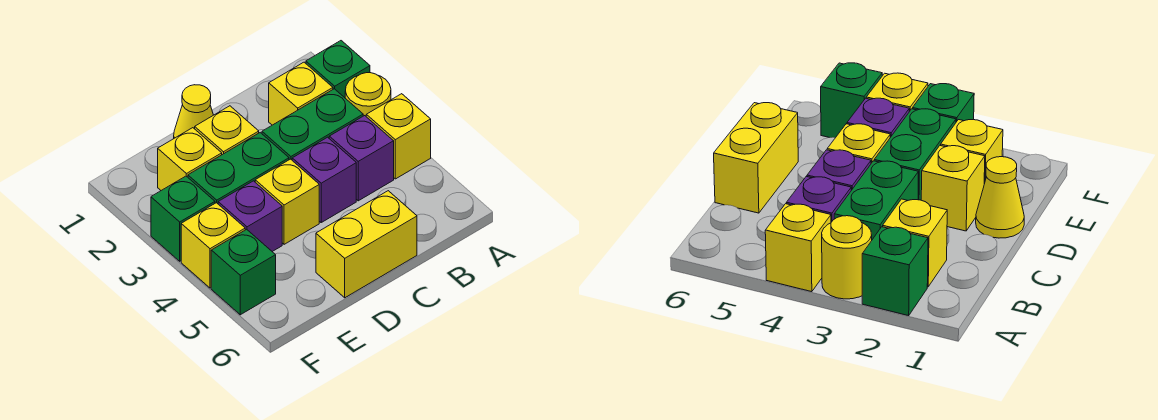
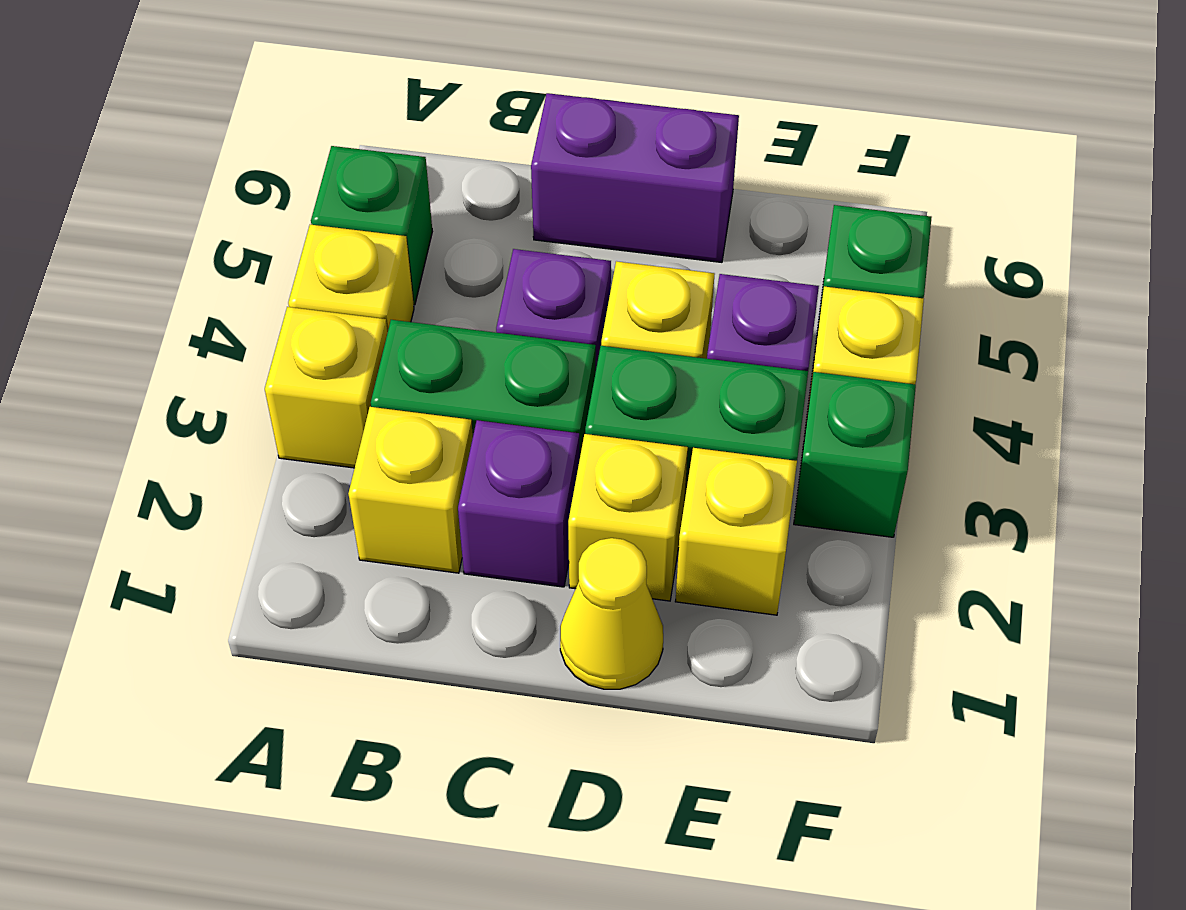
green 1x1 brick [306,41,370,98] -> green 1x1 brick moved to [311,146,432,305]
yellow 1x1 round brick [345,73,391,116] -> yellow 1x1 brick [265,307,388,468]
purple 1x1 brick [329,116,394,201] -> purple 1x1 brick moved to [458,420,579,587]
yellow 1x2 brick [316,191,417,298] -> purple 1x2 brick [531,93,739,262]

